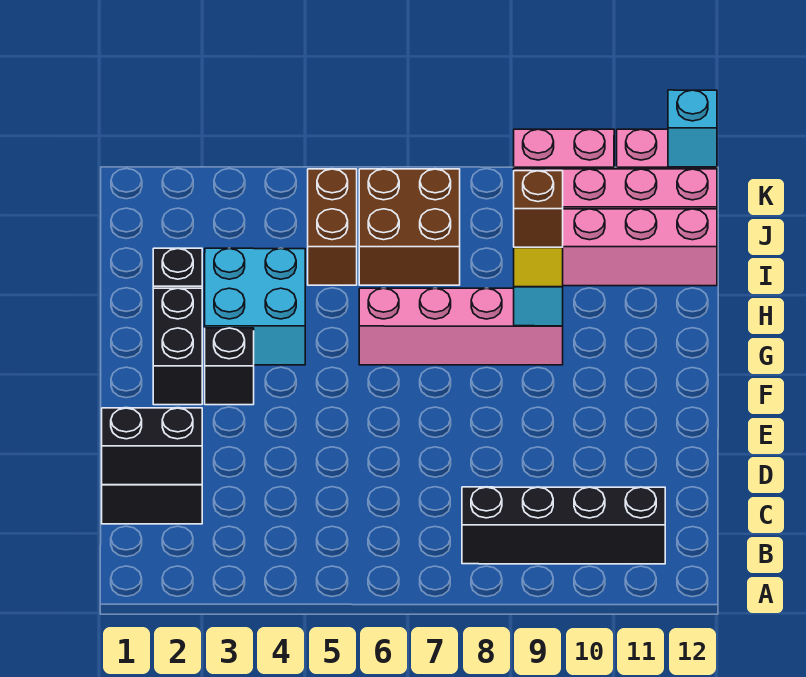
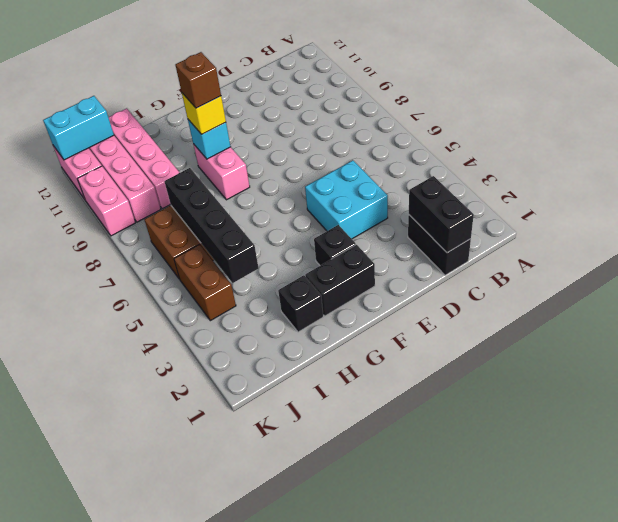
black 1x4 brick [462,487,665,564] -> black 1x4 brick moved to [164,168,258,283]
cyan 2x2 brick [205,248,305,365] -> cyan 2x2 brick moved to [305,160,388,239]
pink 1x4 brick [359,288,563,365] -> pink 1x2 brick [193,144,250,200]
brown 1x2 brick [308,169,357,285] -> brown 1x2 brick turned to [174,244,236,321]
cyan 1x1 brick [668,90,717,167] -> cyan 1x2 brick [43,96,114,160]

